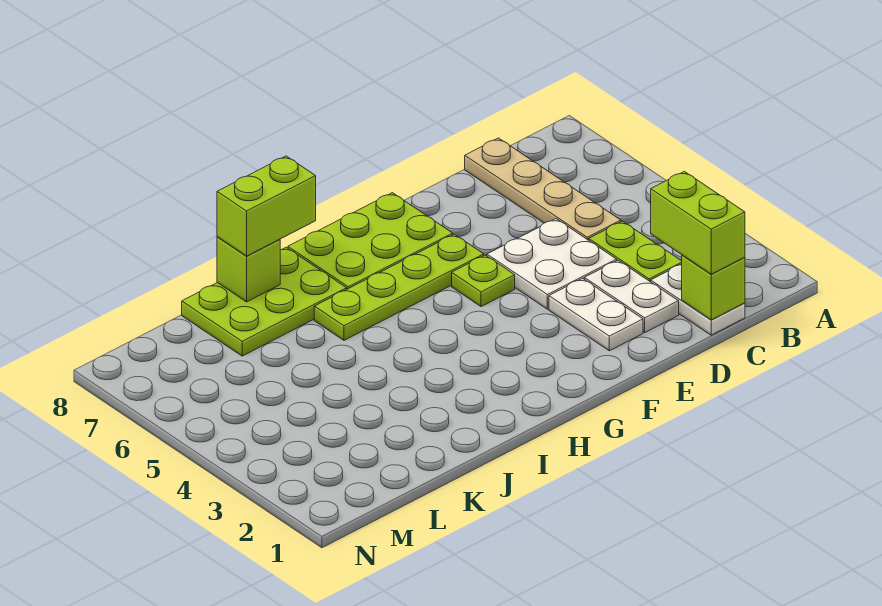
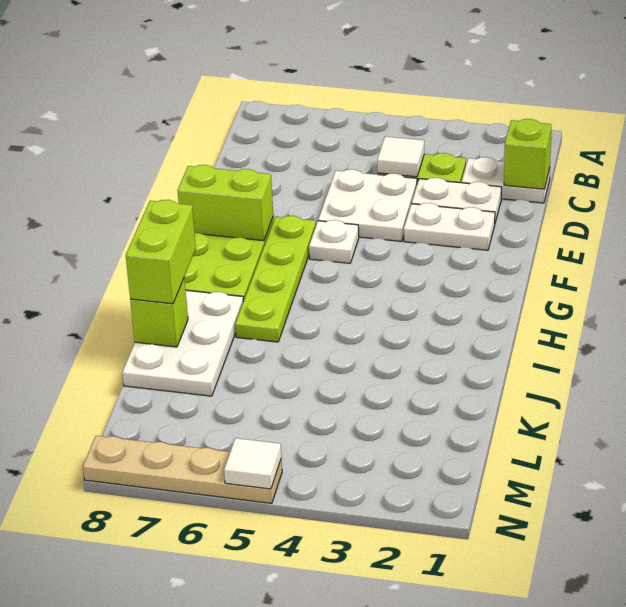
lime 1x2 brick [651,171,745,274] -> lime 1x2 brick moved to [177,165,273,241]
none -> white 1x1 tile [377,136,424,177]
tan 1x4 plate [465,138,621,240] -> tan 1x4 plate moved to [83,436,282,503]
lime 1x1 plate [452,255,515,307] -> white 1x1 plate [309,220,359,263]
lime 2x3 plate [182,247,347,356] -> white 2x3 plate [122,290,243,396]
none -> white 1x1 tile [224,438,281,489]

